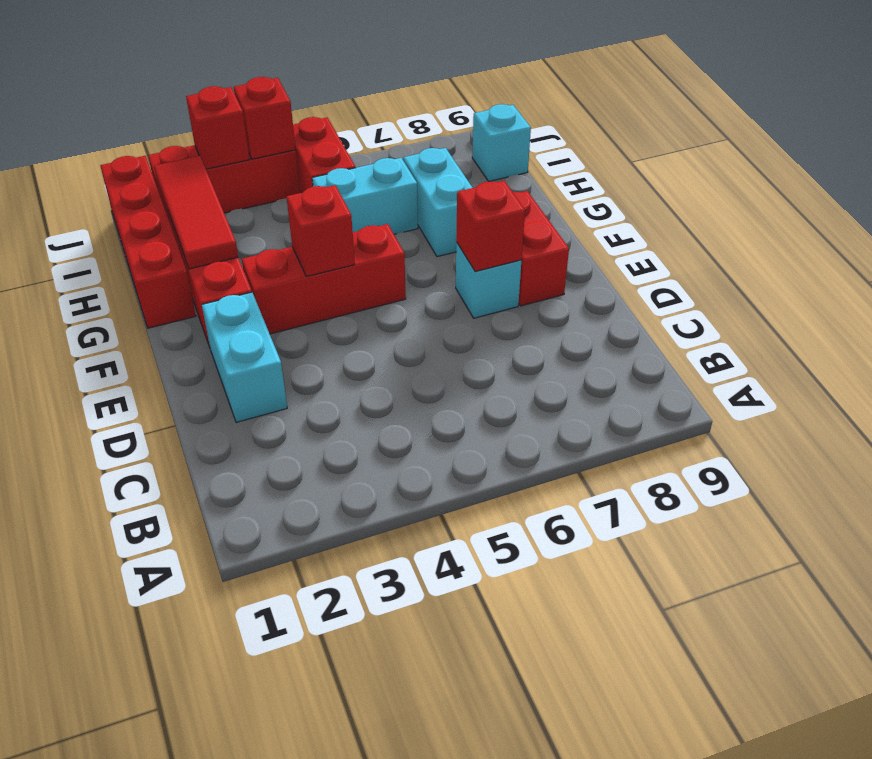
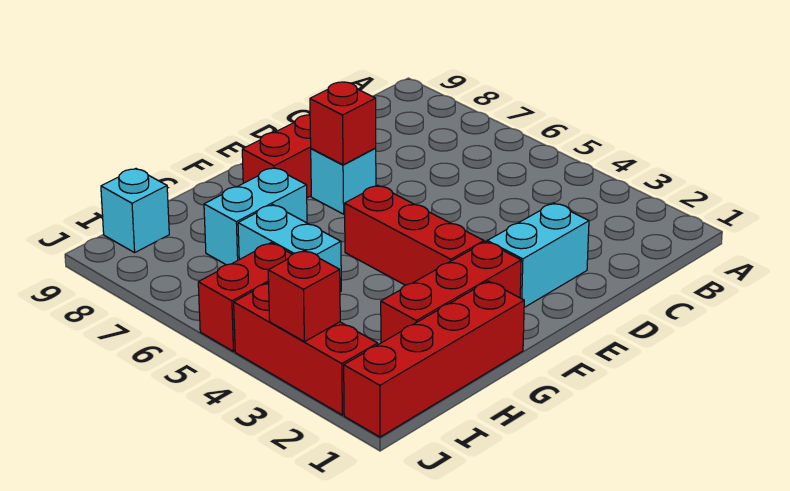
red 1x1 brick [287,185,355,276] -> none
red 1x3 tile [154,156,238,269] -> none
red 1x1 brick [234,77,296,159] -> none

